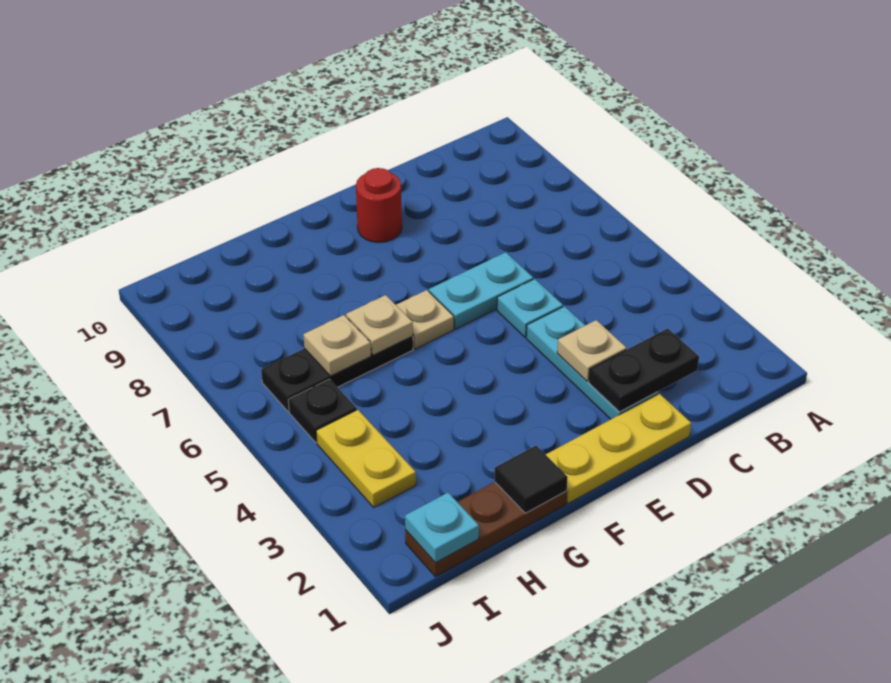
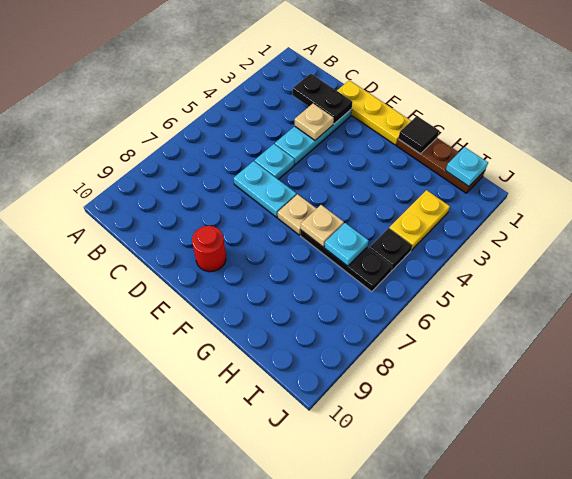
tan 1x1 plate [303,315,371,376] -> cyan 1x1 plate [325,223,369,266]

